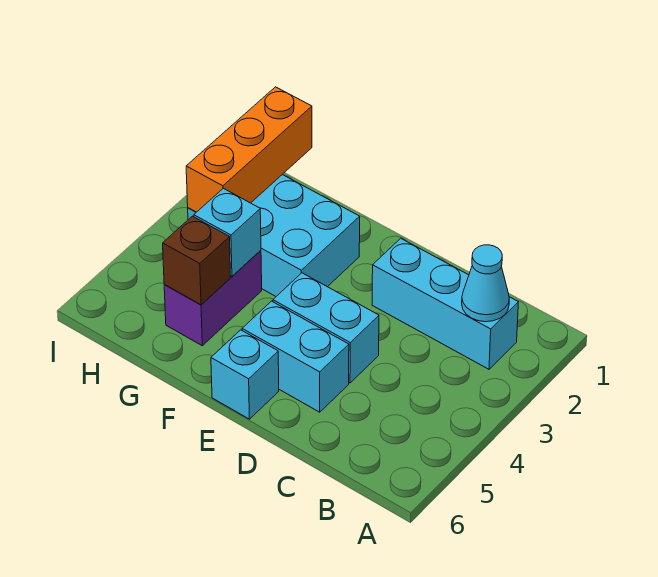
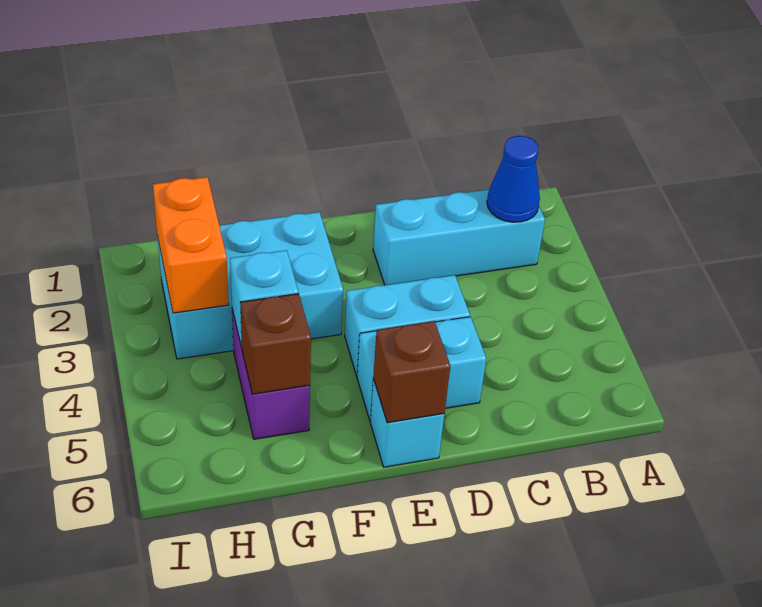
cyan 1x1 cone [462,245,509,322] -> blue 1x1 cone [487,136,540,222]
none -> brown 1x1 brick [373,321,450,423]
orange 1x3 brick [186,87,312,212] -> orange 1x2 brick [153,177,229,313]

